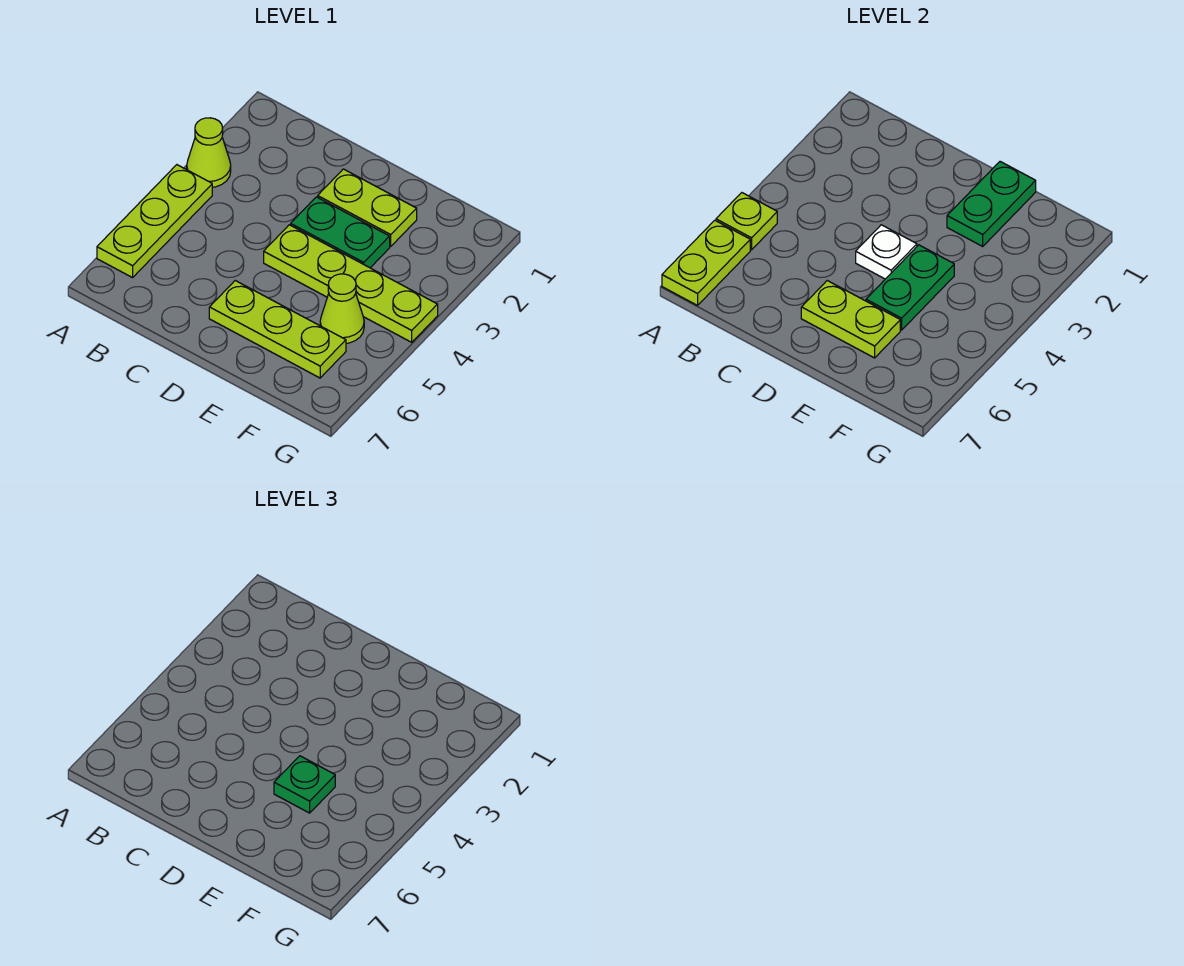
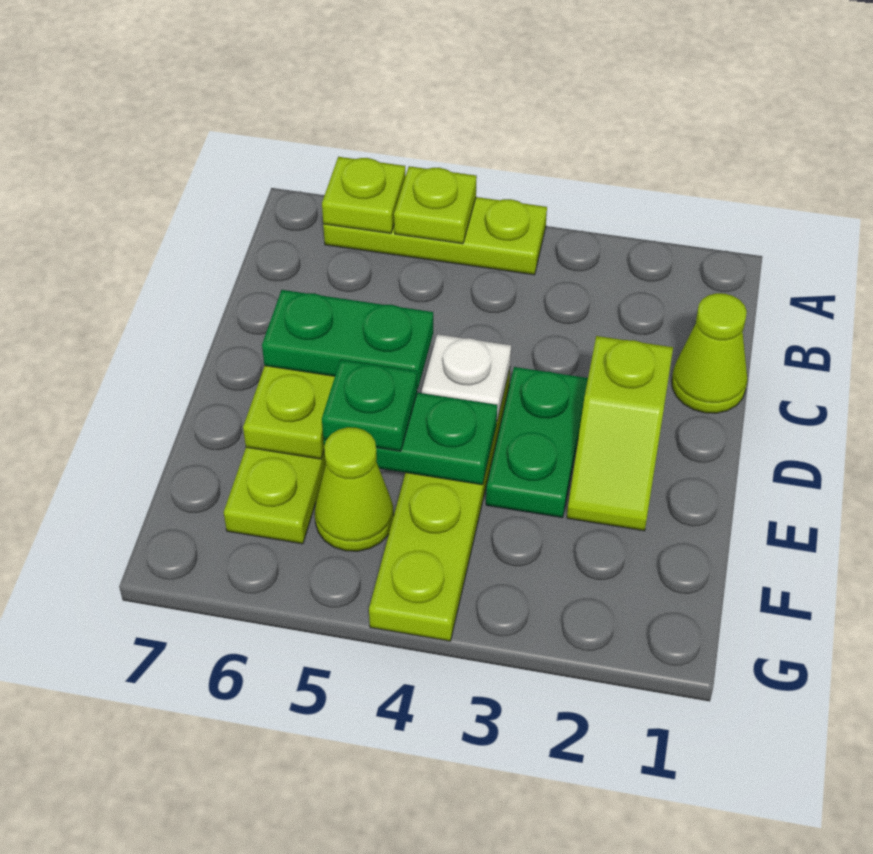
lime 1x1 cone [187,118,231,187] -> lime 1x1 cone moved to [672,293,748,413]
lime 1x2 plate [662,220,750,305] -> lime 1x1 plate [322,157,406,233]
lime 1x2 plate [318,169,417,246] -> lime 1x2 slope [567,336,673,531]
green 1x2 plate [947,162,1036,246] -> green 1x2 plate moved to [262,290,433,389]

